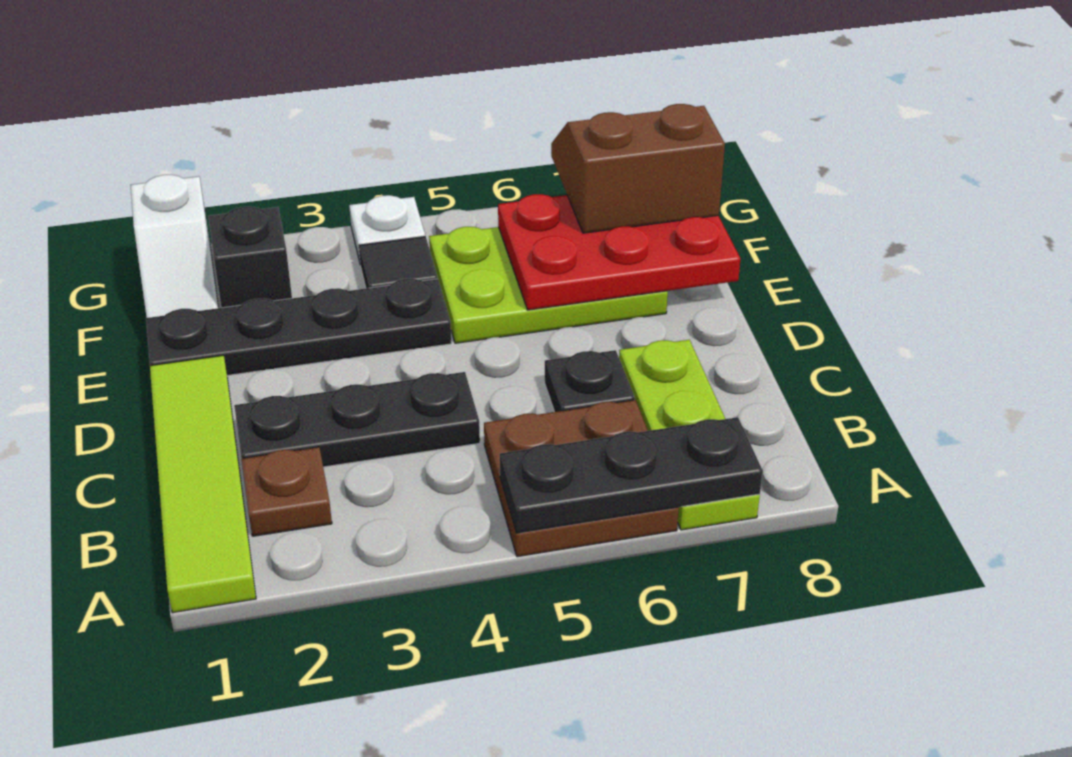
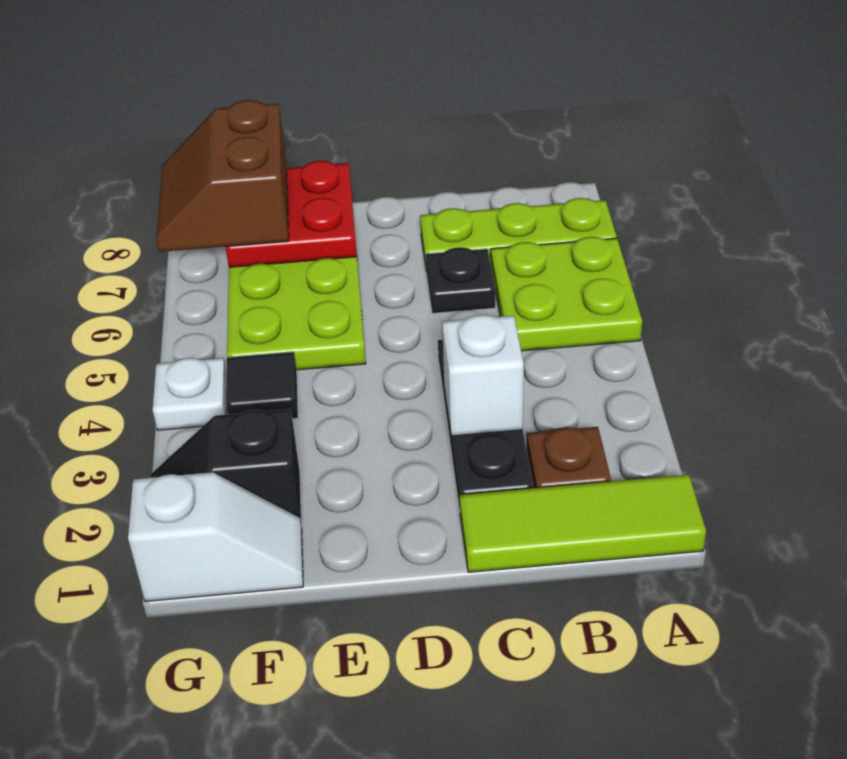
lime 1x4 tile [150,355,256,613] -> lime 1x3 tile [460,475,706,572]
brown 2x2 plate [484,400,679,557] -> lime 2x2 plate [491,237,642,351]
black 1x3 plate [500,417,763,533] -> none
none -> white 1x1 brick [442,315,524,436]
black 1x4 plate [146,279,451,375] -> none
red 2x3 plate [498,194,740,310] -> red 2x2 plate [225,161,357,267]

